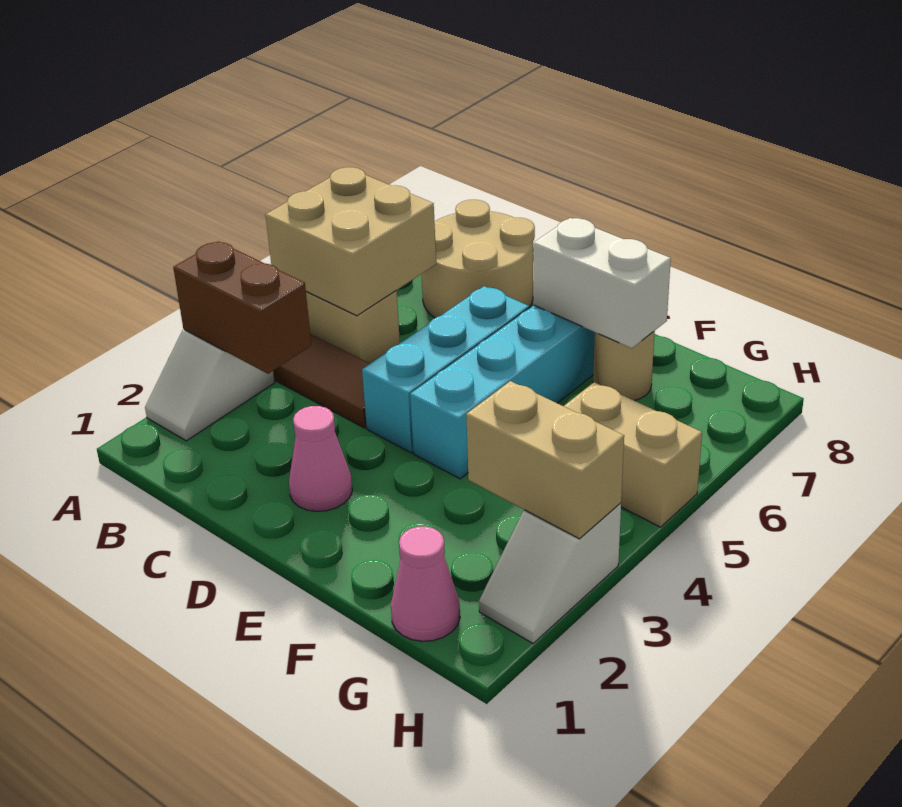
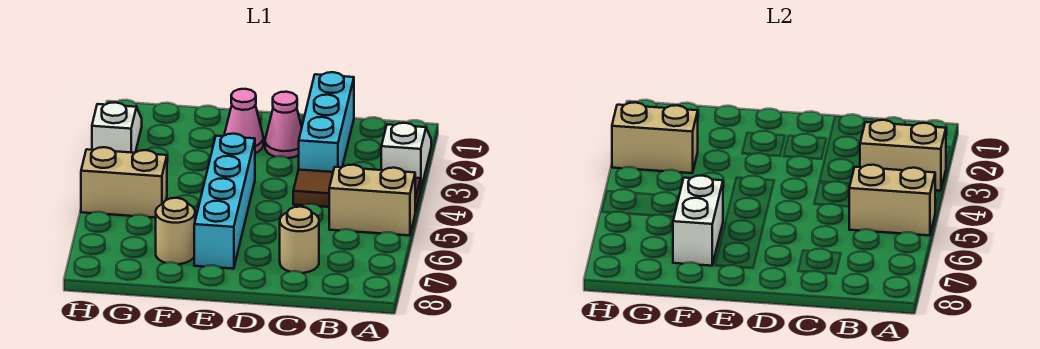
brown 1x2 brick [173,241,311,374] -> tan 1x2 brick [860,120,946,191]
tan 2x2 brick [266,167,436,316] -> tan 1x2 brick [849,165,935,235]
tan 2x2 round brick [422,200,535,318] -> tan 1x1 round brick [280,207,319,273]
cyan 1x3 brick [362,286,529,453] -> cyan 1x3 brick moved to [299,72,354,172]
white 1x2 brick [533,218,671,348] -> white 1x2 brick turned to [673,176,723,266]
pink 1x1 cone [391,527,460,641] -> pink 1x1 cone moved to [224,89,263,153]

